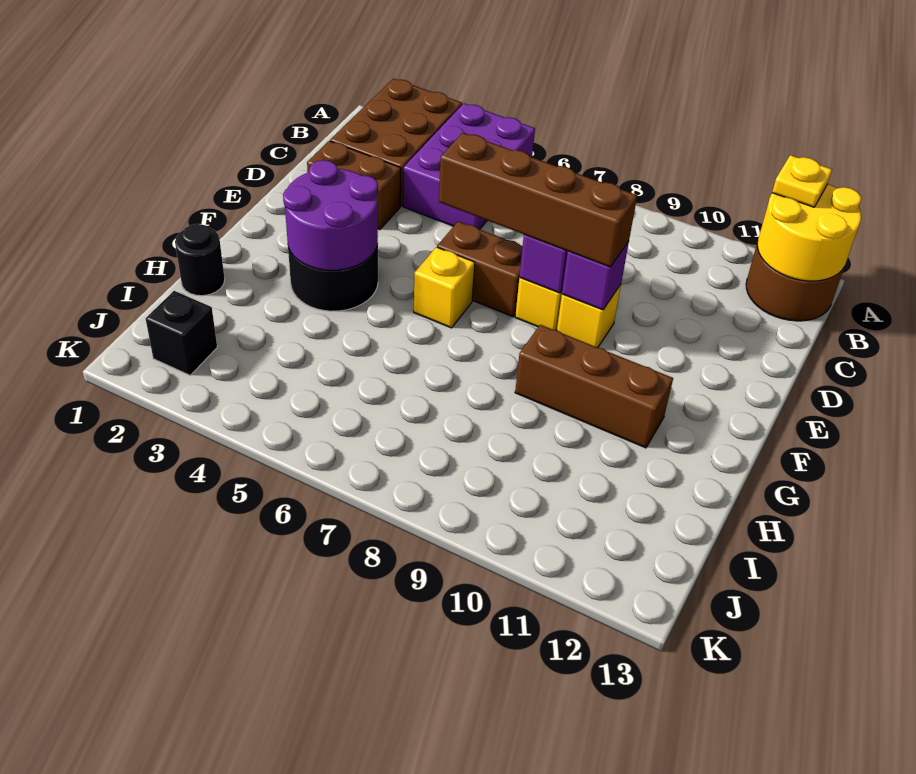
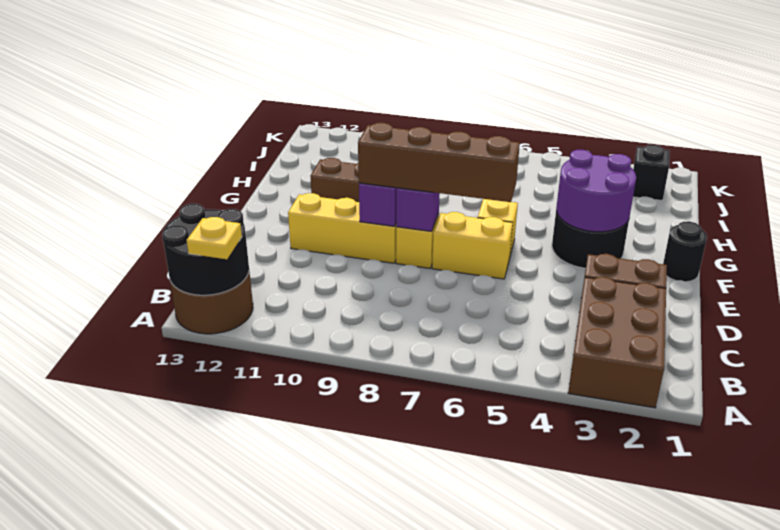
purple 2x3 brick [403,103,535,229] -> none
yellow 2x2 round brick [757,184,861,281] -> black 2x2 round brick [162,204,249,295]
brown 1x2 brick [437,221,523,317] -> yellow 1x2 brick [432,212,513,279]
yellow 1x1 brick [557,285,621,348] -> yellow 1x3 brick [288,193,396,263]
black 1x1 round brick [175,224,225,296] -> black 1x1 round brick moved to [663,221,707,282]

